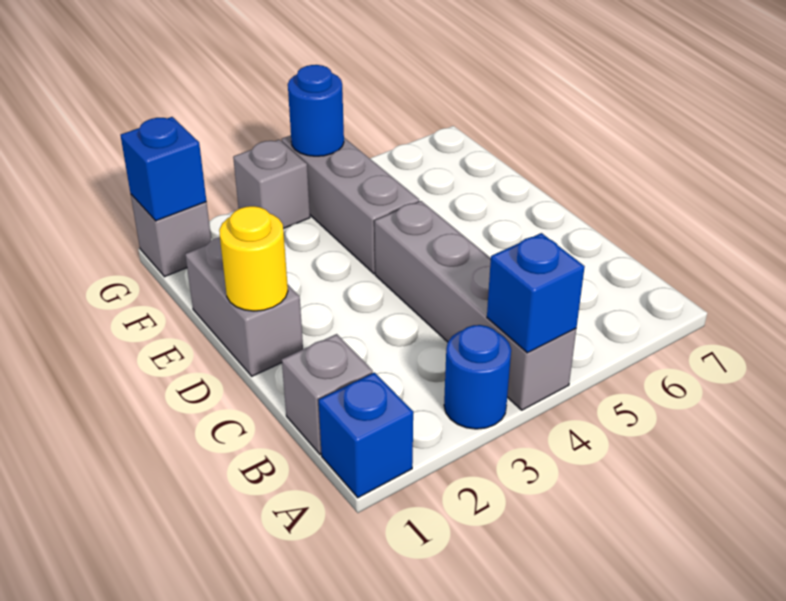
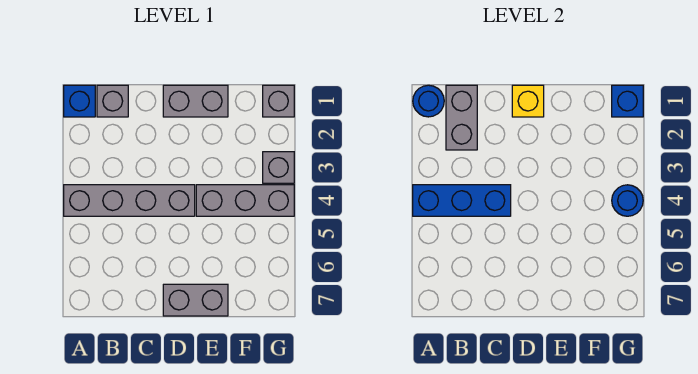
blue 1x1 round brick [444,325,511,429] -> blue 1x1 round brick moved to [413,85,444,117]
blue 1x1 brick [487,233,585,353] -> blue 1x3 brick [413,185,511,216]
none -> grey 1x2 brick [446,85,477,150]
yellow 1x1 round brick [219,206,288,311] -> yellow 1x1 brick [512,85,544,117]
none -> grey 1x2 brick [163,284,228,316]

